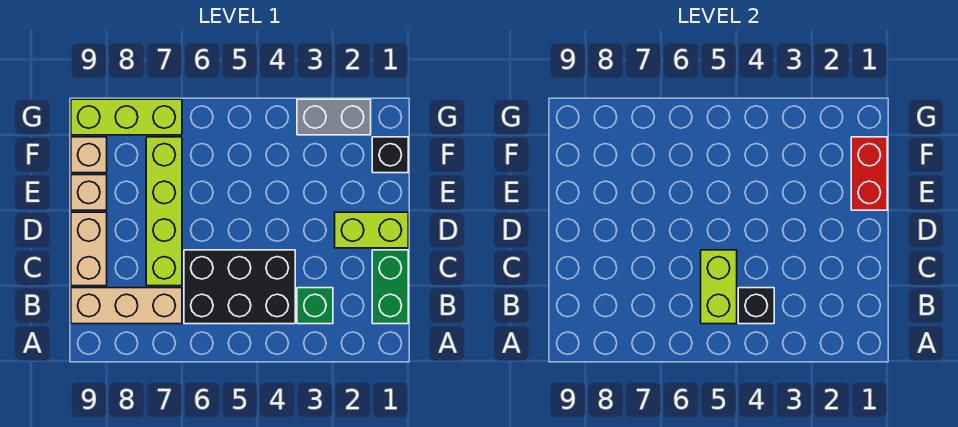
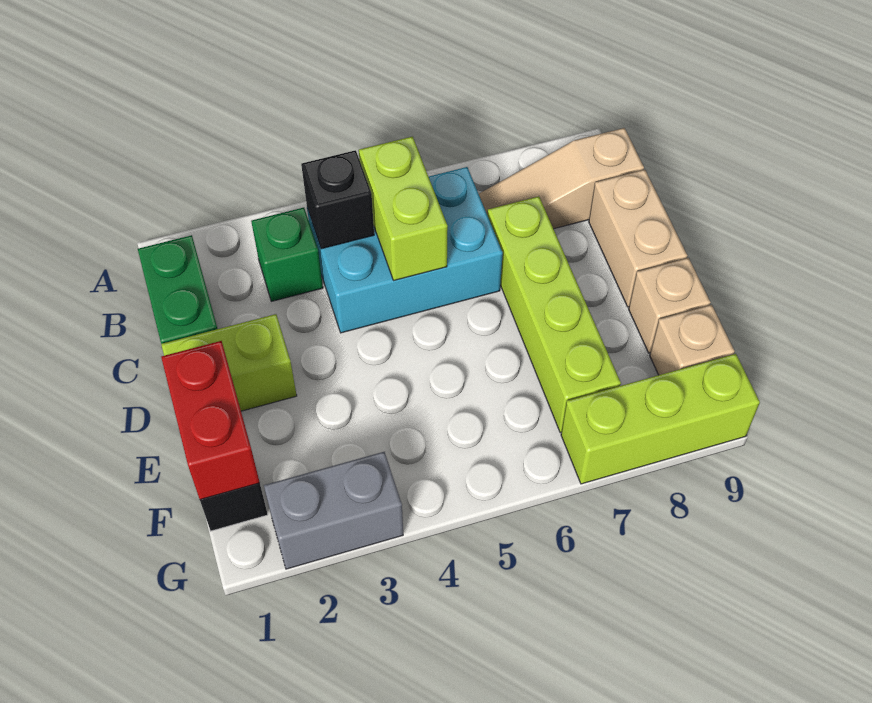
black 2x3 brick [184,250,295,324] -> cyan 2x3 brick [307,167,503,333]
tan 1x3 brick [71,288,182,324] -> tan 1x3 slope [479,128,644,229]

